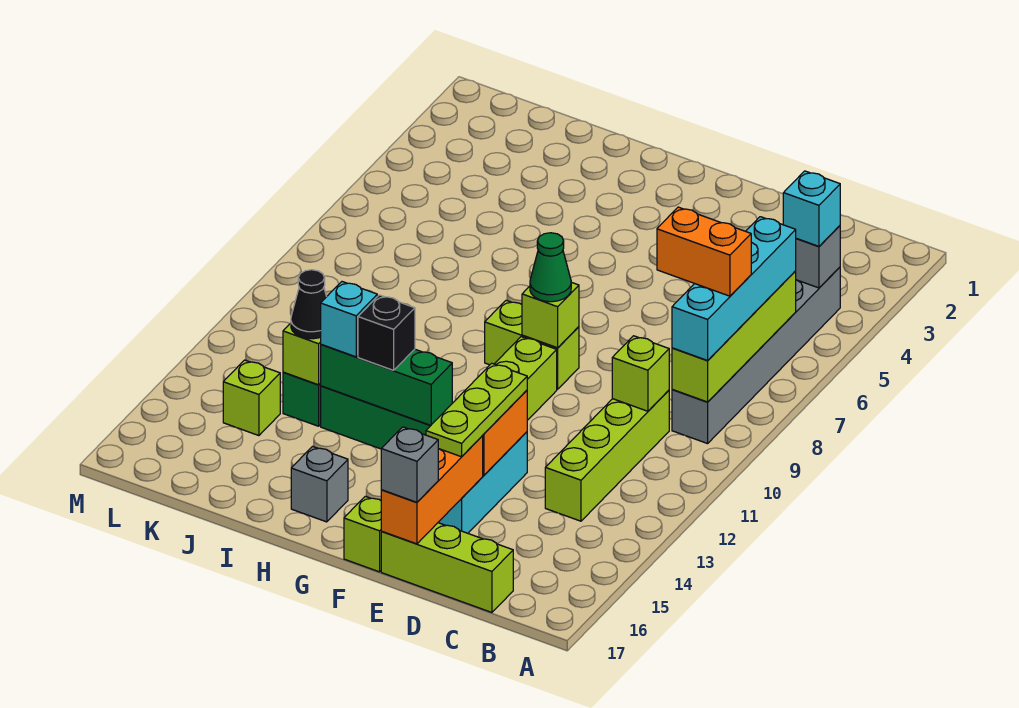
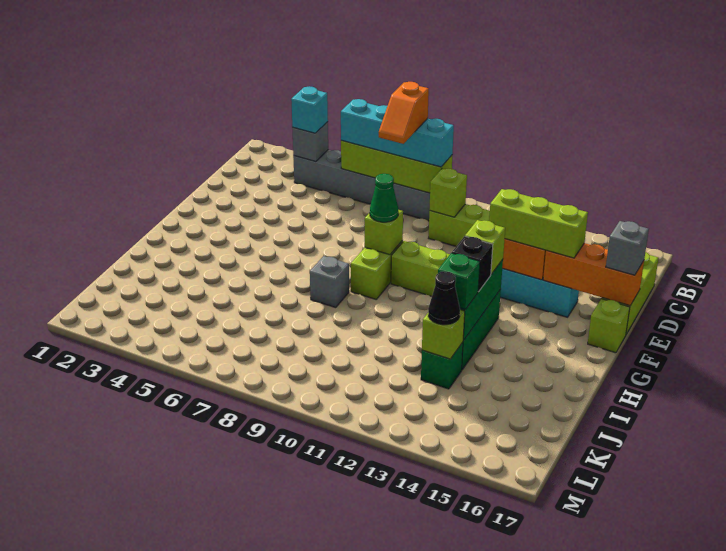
orange 1x2 brick [657,207,751,296] -> orange 1x2 slope [379,82,429,144]
lime 1x3 plate [426,363,527,457] -> lime 1x3 brick [489,189,588,258]
grey 1x1 brick [291,446,348,522] -> grey 1x1 brick moved to [310,256,349,308]
cyan 1x1 brick [321,282,377,357] -> green 1x1 brick [438,253,480,310]
lime 1x1 brick [223,360,280,436] -> lime 1x1 brick moved to [465,220,505,274]

